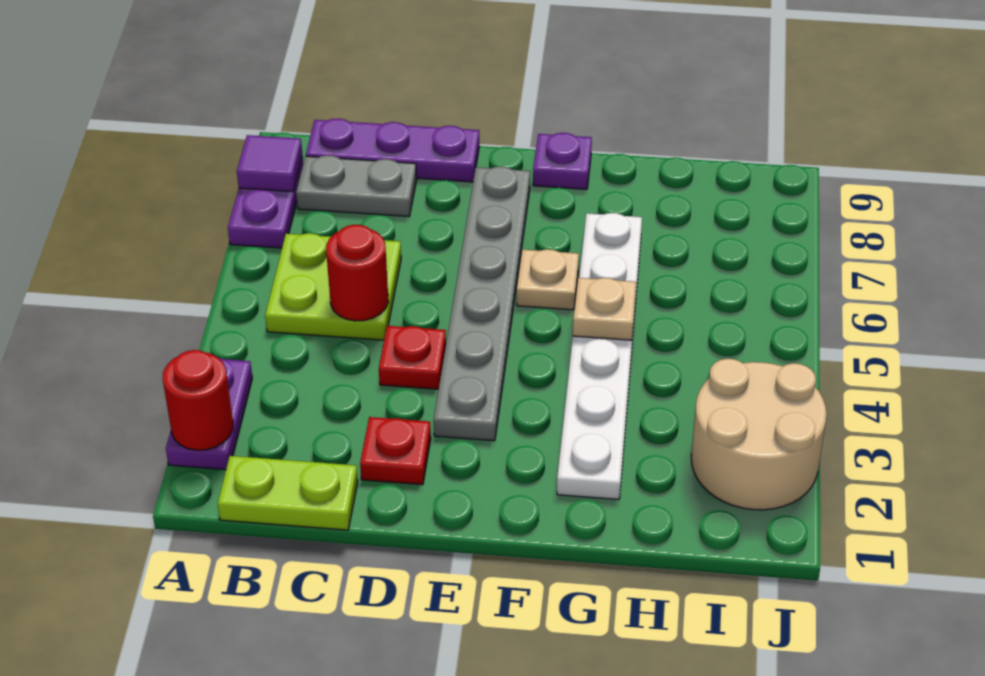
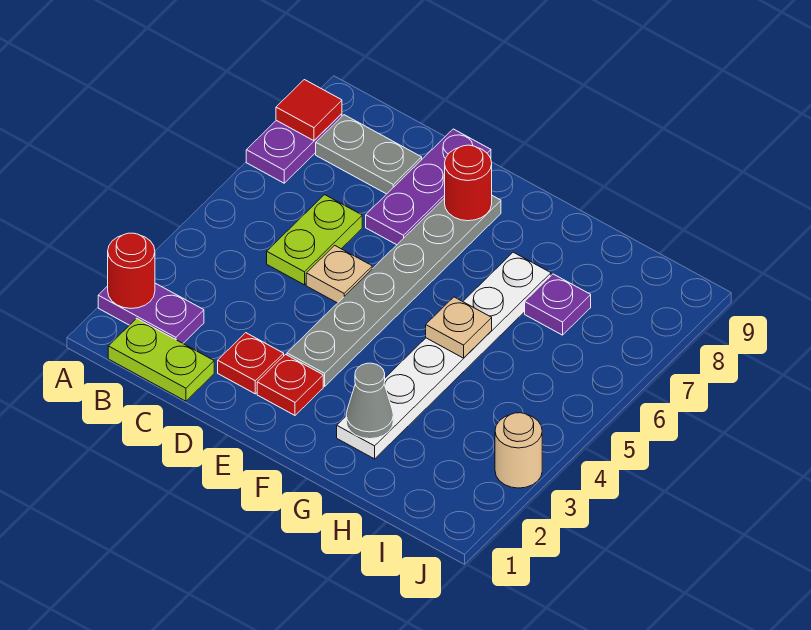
purple 1x2 plate [166,358,252,470] -> purple 1x2 plate turned to [98,283,204,343]
purple 1x1 tile [237,135,302,192] -> red 1x1 tile [276,80,342,141]
lime 2x2 plate [265,233,401,340] -> lime 1x2 plate [267,195,362,285]
purple 1x3 plate [306,119,479,182] -> purple 1x3 plate turned to [366,129,491,245]
red 1x1 round brick [326,225,388,321] -> red 1x1 round brick moved to [445,145,492,221]
red 1x1 plate [379,326,446,389] -> red 1x1 plate moved to [257,354,323,415]
tan 1x1 plate [517,249,579,310] -> tan 1x1 plate moved to [306,245,372,303]
purple 1x1 plate [533,133,592,189] -> purple 1x1 plate moved to [525,274,591,335]
none -> grey 1x1 cone [346,363,393,439]
tan 2x2 round brick [691,359,827,510] -> tan 1x1 round brick [495,413,542,488]

